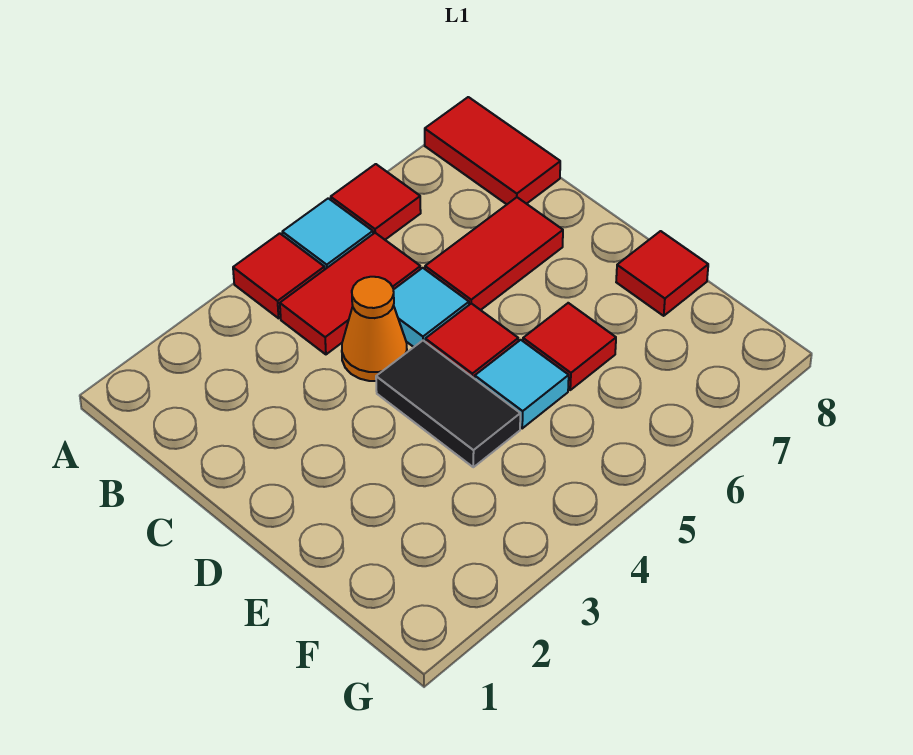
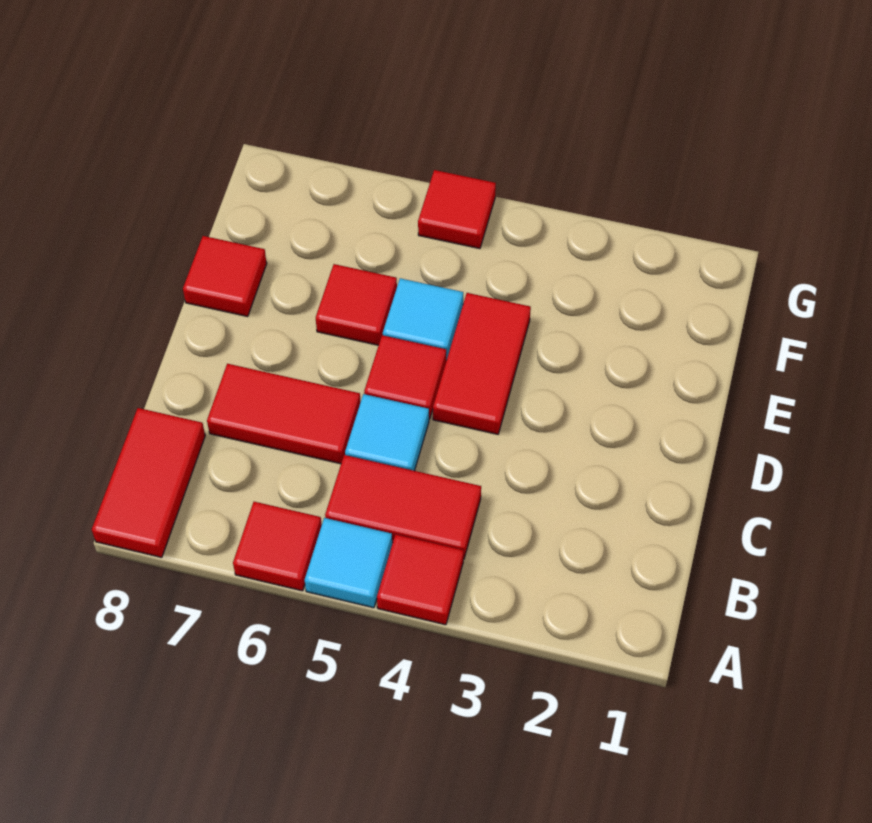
orange 1x1 cone [342,277,407,381] -> none
black 1x2 tile [376,341,520,467] -> red 1x2 tile [433,293,531,434]
none -> red 1x1 tile [418,170,496,249]

